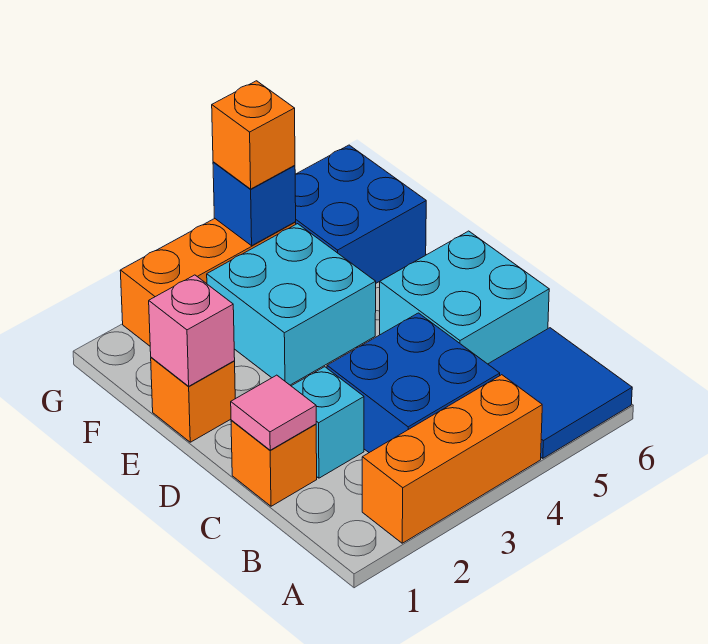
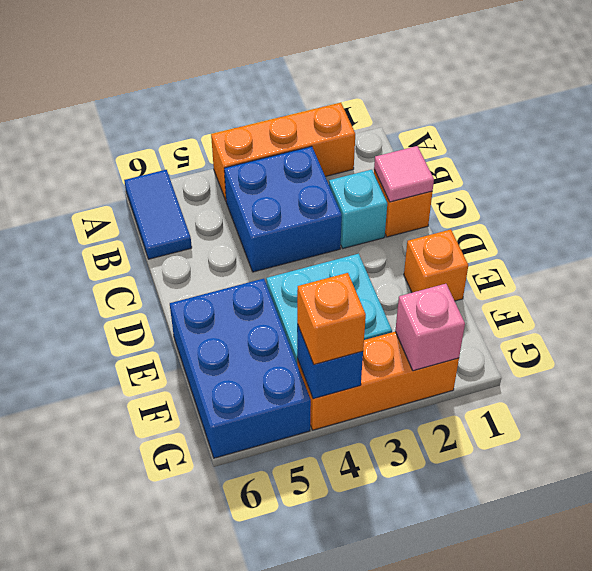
blue 2x2 tile [488,328,632,458] -> blue 1x2 tile [124,170,192,259]
cyan 2x2 brick [380,231,549,364] -> none
pink 1x1 brick [149,275,235,386] -> pink 1x1 brick moved to [395,284,465,371]
blue 2x2 brick [295,145,426,283] -> blue 2x3 brick [170,279,311,458]

